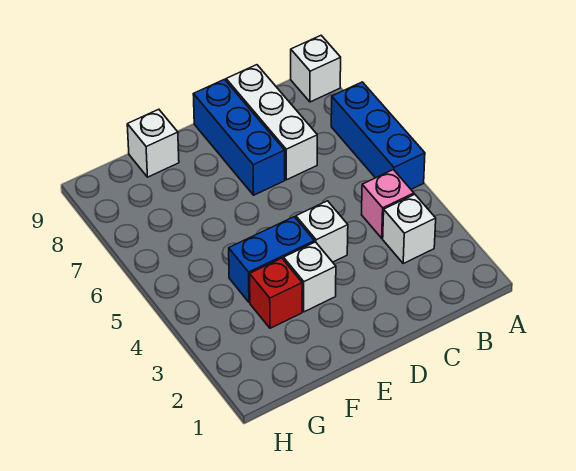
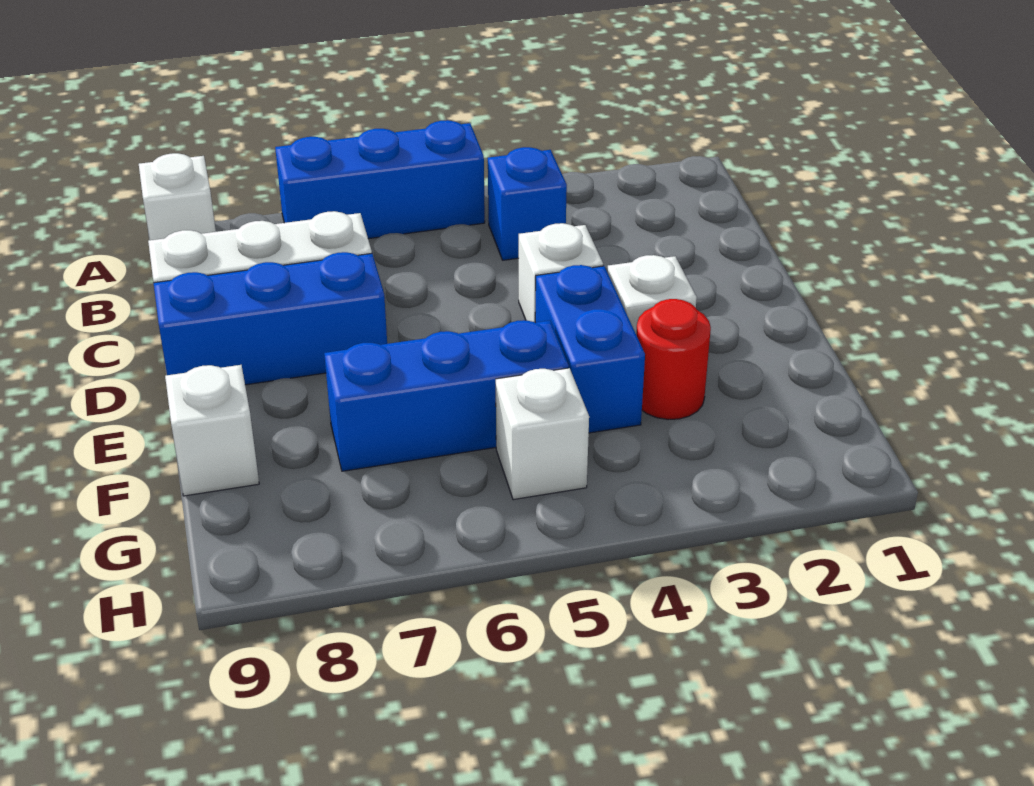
white 1x1 brick [383,194,436,263] -> white 1x1 brick moved to [496,368,589,500]
pink 1x1 brick [362,170,414,238] -> blue 1x1 brick [488,147,567,260]
red 1x1 brick [250,258,302,328] -> red 1x1 round brick [636,299,711,420]
none -> blue 1x3 brick [324,320,569,471]

